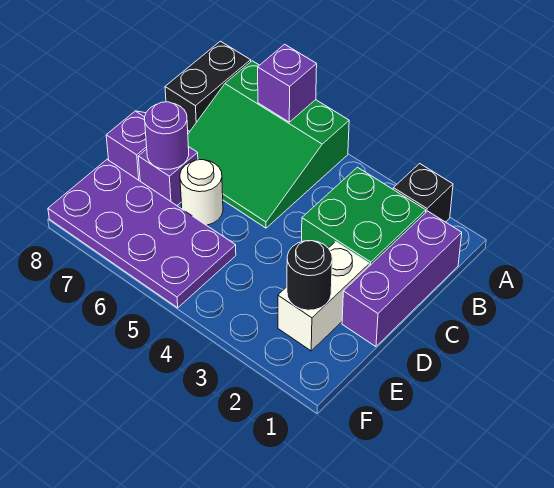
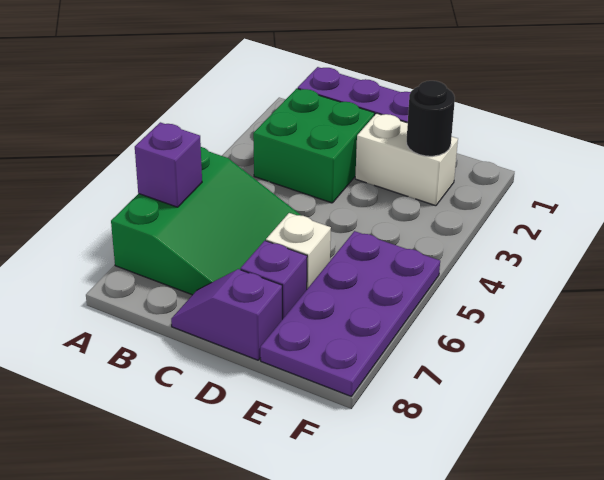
black 1x1 brick [393,164,453,222] -> none
black 1x2 brick [165,41,251,131] -> none
white 1x1 round brick [180,160,223,225] -> white 1x1 brick [266,213,331,289]
purple 1x1 round brick [145,102,189,169] -> none

